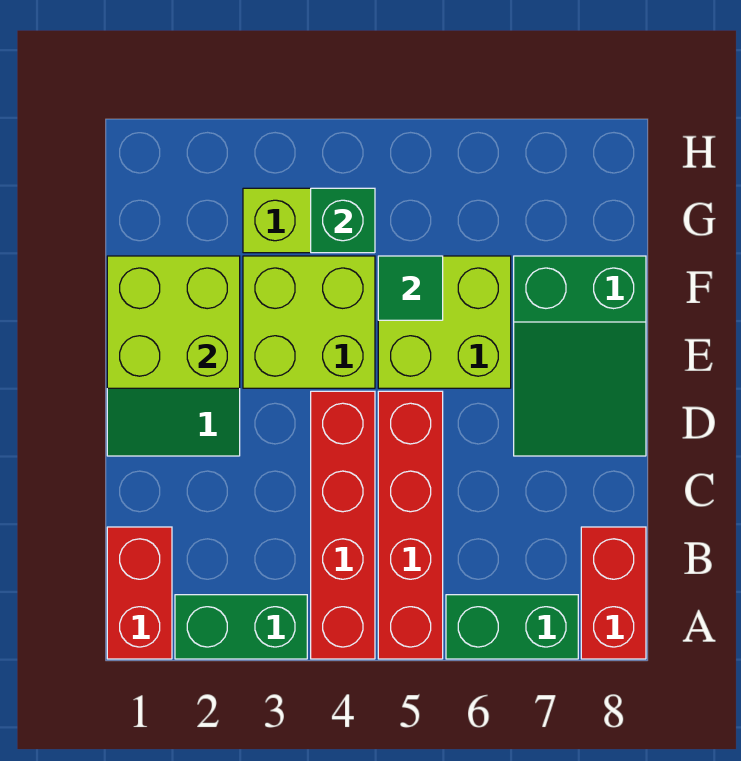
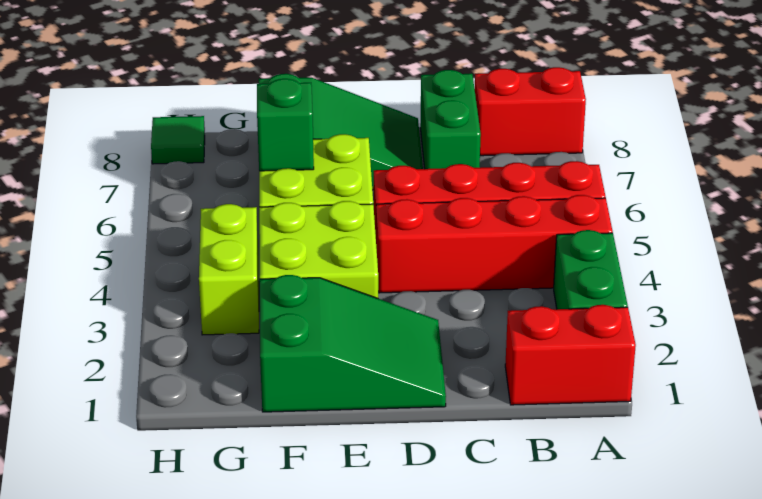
green 1x2 brick [446,595,578,659] -> green 1x2 brick moved to [420,70,481,169]
lime 2x2 brick [107,256,240,388] -> none
green 1x1 tile [378,256,443,320] -> green 1x1 tile moved to [151,116,205,164]
green 1x1 brick [311,188,375,253] -> green 1x1 brick moved to [257,79,314,171]

